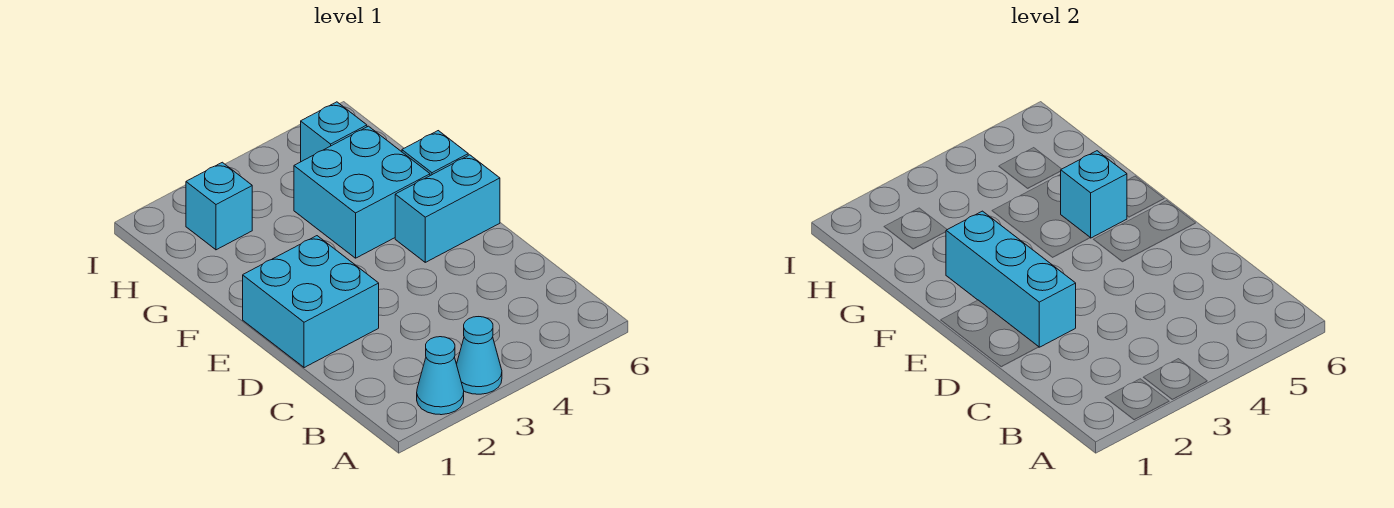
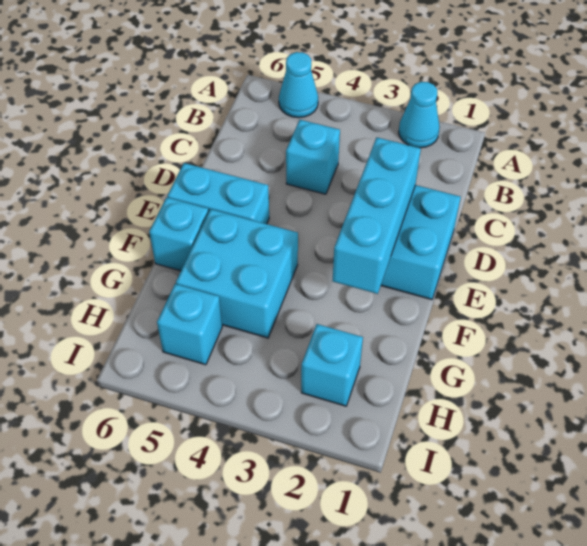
cyan 1x1 cone [457,317,502,394] -> cyan 1x1 cone moved to [279,52,318,118]
cyan 1x1 brick [1061,151,1127,238] -> cyan 1x1 brick moved to [286,120,340,194]

